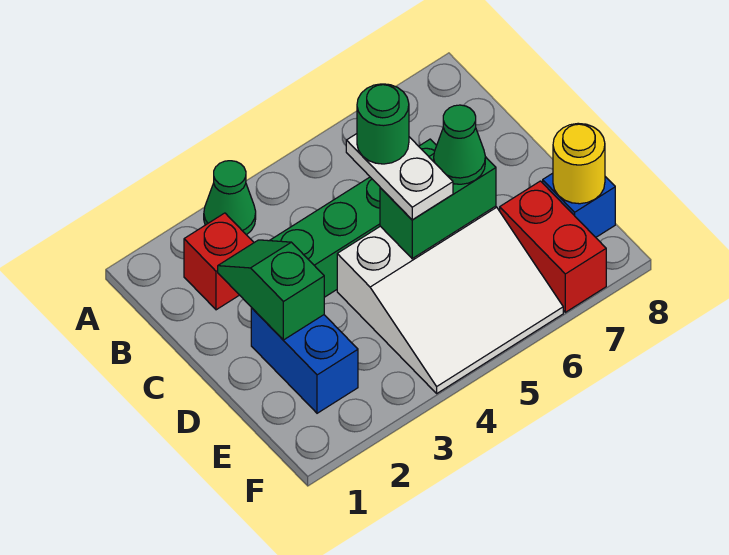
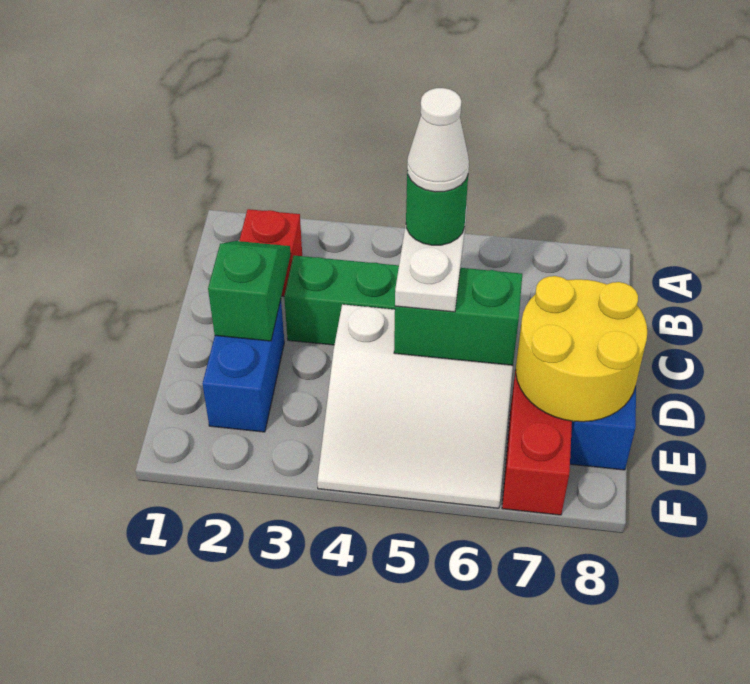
green 1x1 cone [204,161,256,235] -> none
none -> white 1x1 cone [407,88,469,192]
green 1x1 cone [434,105,485,184] -> none
yellow 1x1 round brick [553,123,605,204] -> yellow 2x2 round brick [516,276,647,422]

